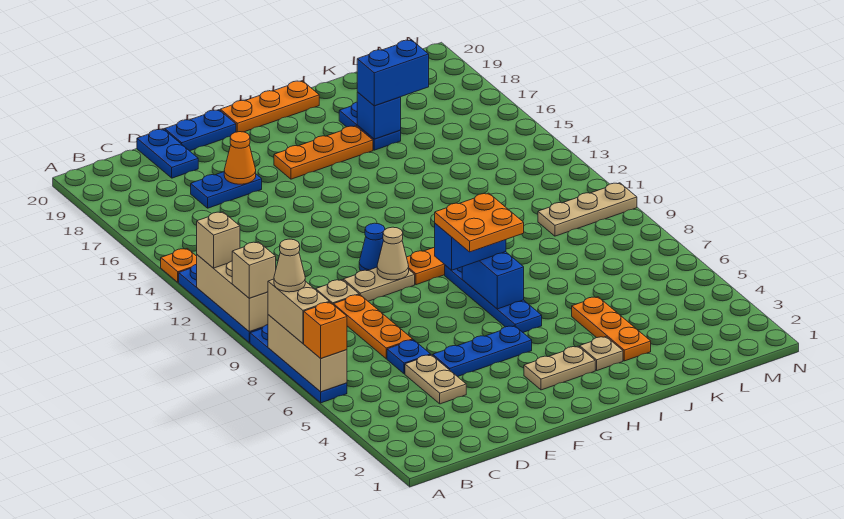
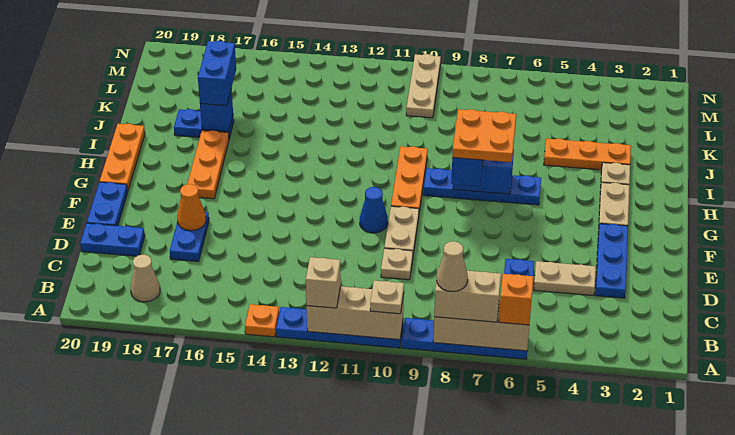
tan 1x1 brick [232,242,276,298] -> tan 1x1 plate [370,281,404,314]
orange 1x3 plate [333,295,413,359] -> none
blue 1x3 plate [433,326,532,377] -> blue 1x3 plate moved to [595,224,628,298]
tan 1x1 cone [377,227,409,280] -> tan 1x1 cone moved to [131,255,160,302]

